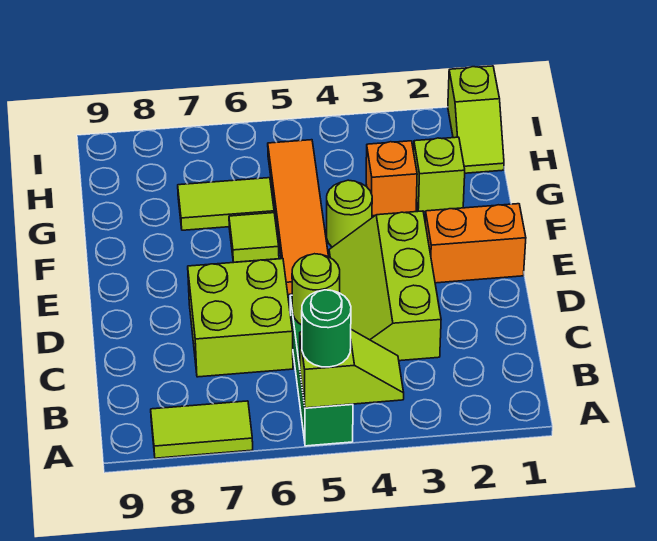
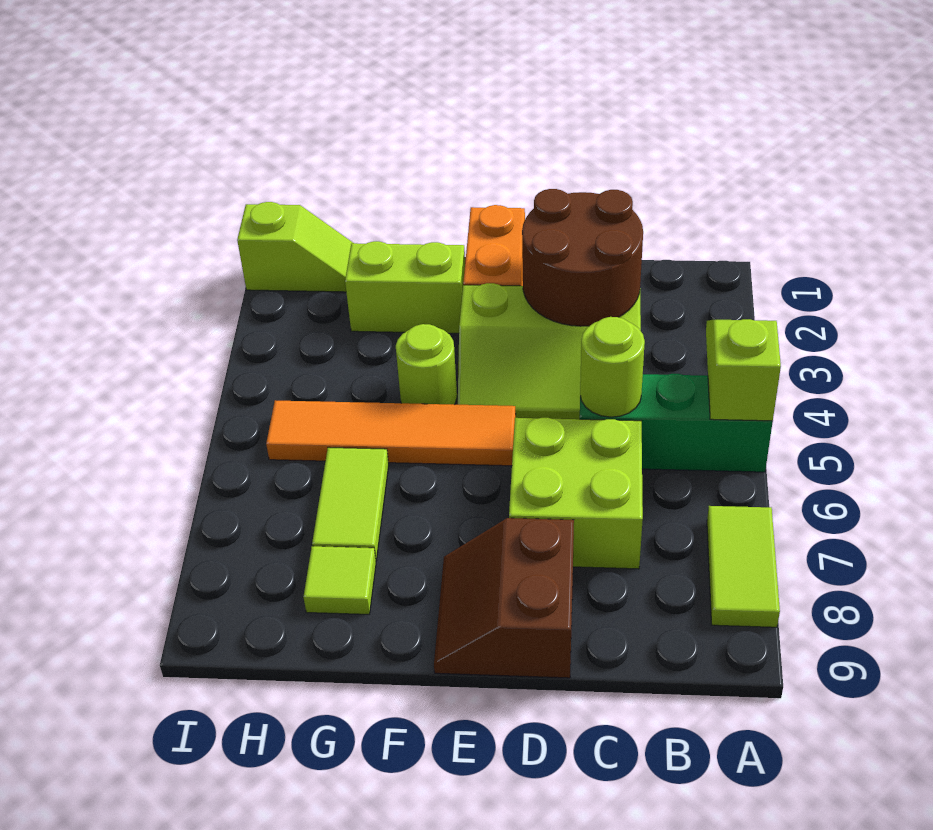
green 1x1 round brick [302,290,351,367] -> none
none -> brown 2x2 round brick [522,189,643,326]
none -> brown 2x2 slope [434,518,574,678]
lime 1x1 tile [229,213,279,262] -> lime 1x1 tile moved to [303,546,376,614]
lime 1x1 brick [414,137,465,212] -> lime 1x2 brick [345,241,465,333]
orange 1x1 brick [366,141,417,216] -> none

